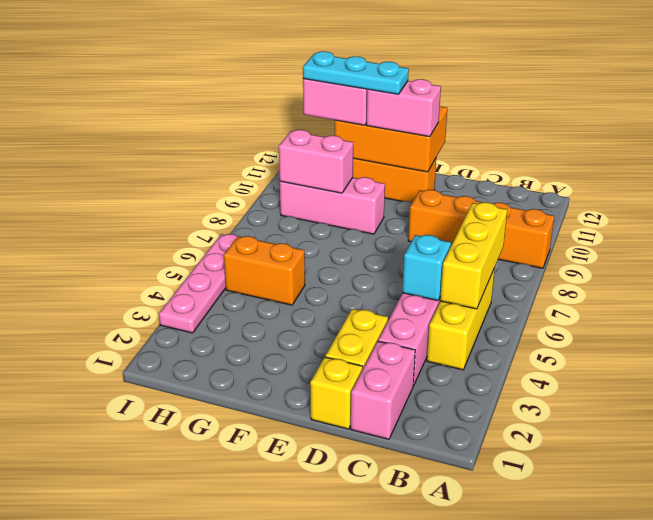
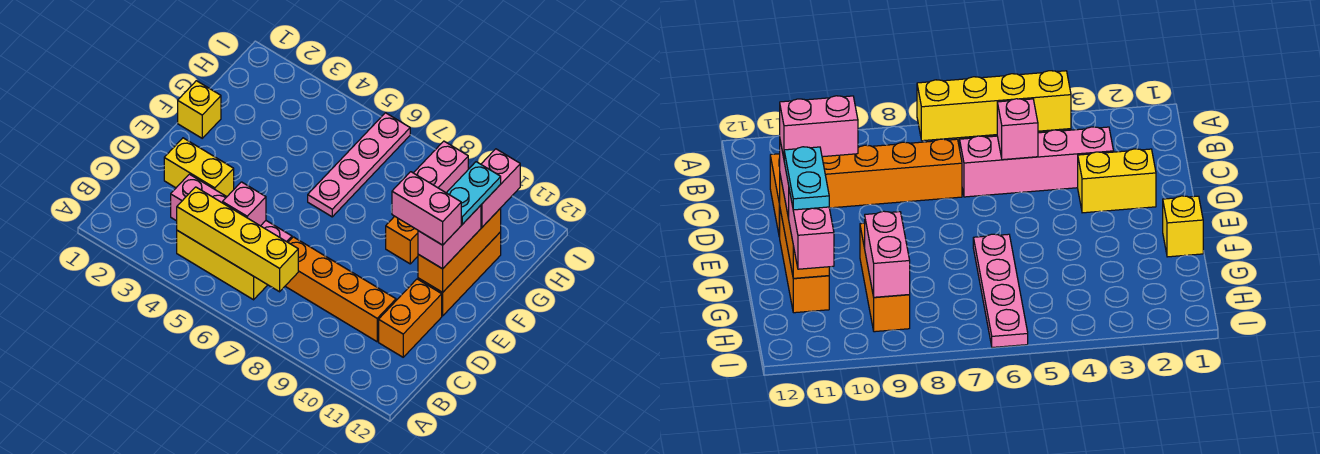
orange 1x4 brick [408,190,554,268] -> orange 1x4 brick turned to [285,237,396,342]
yellow 1x3 brick [440,202,507,309] -> yellow 1x4 brick [177,187,298,292]
pink 1x2 brick [351,341,415,439] -> pink 1x2 brick moved to [392,172,461,245]
cyan 1x1 brick [402,235,451,301] -> pink 1x1 brick [223,182,266,226]
yellow 1x1 brick [310,357,362,429] -> yellow 1x1 brick moved to [178,81,221,138]
orange 2x3 brick [335,106,447,172] -> orange 1x3 brick [418,208,501,292]
pink 1x3 brick [280,177,385,234] -> orange 1x3 brick [386,216,418,264]
cyan 1x3 plate [303,51,409,94] -> cyan 1x2 plate [447,162,501,224]
orange 1x2 brick [224,236,305,305] -> orange 1x2 brick moved to [379,279,442,357]
pink 1x4 plate [159,234,238,333] -> pink 1x4 plate turned to [308,113,410,217]

